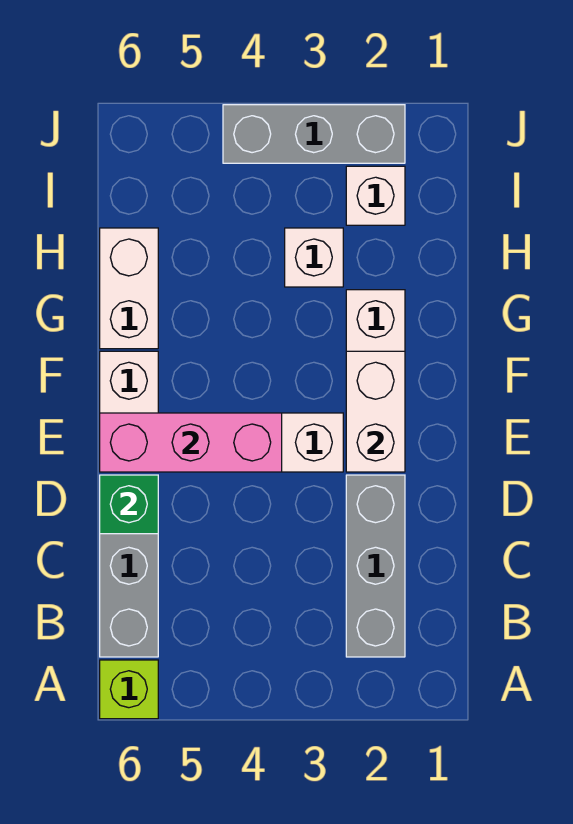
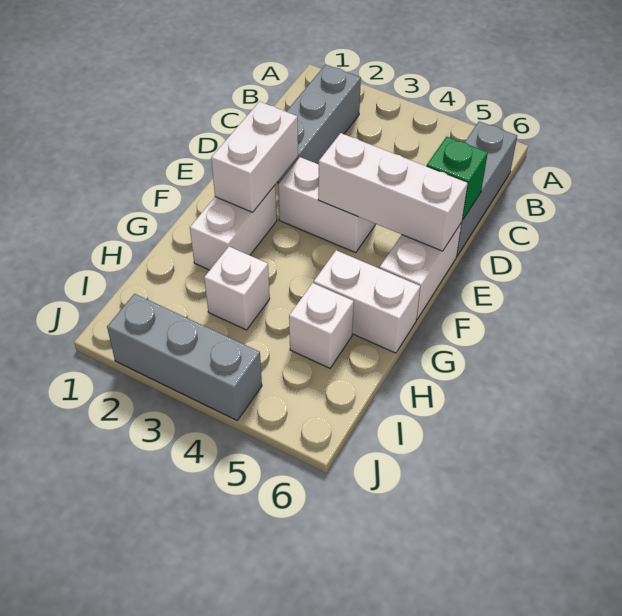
lime 1x1 brick [100,660,158,719] -> none
pink 1x3 brick [100,413,282,472] -> white 1x3 brick [318,133,468,251]
white 1x2 brick [100,228,158,349] -> white 1x2 brick turned to [314,250,420,353]
white 1x1 brick [346,166,405,225] -> white 1x1 brick moved to [289,283,354,368]

